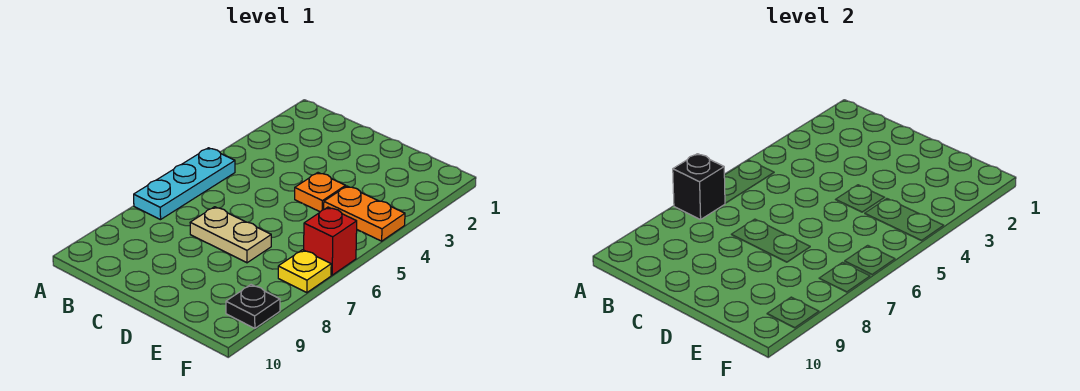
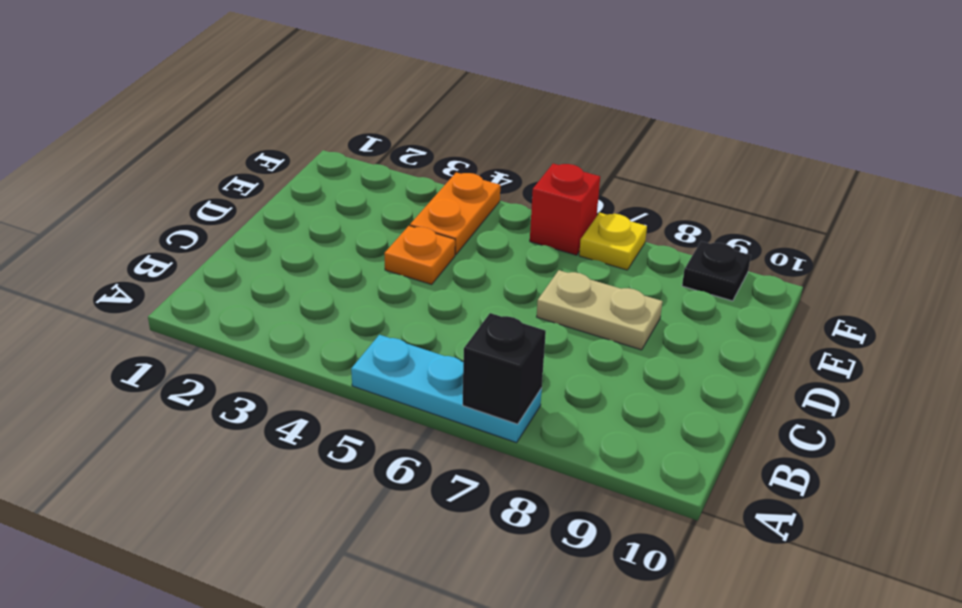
tan 1x2 plate [190,207,271,263] -> tan 1x2 plate turned to [537,270,662,350]

